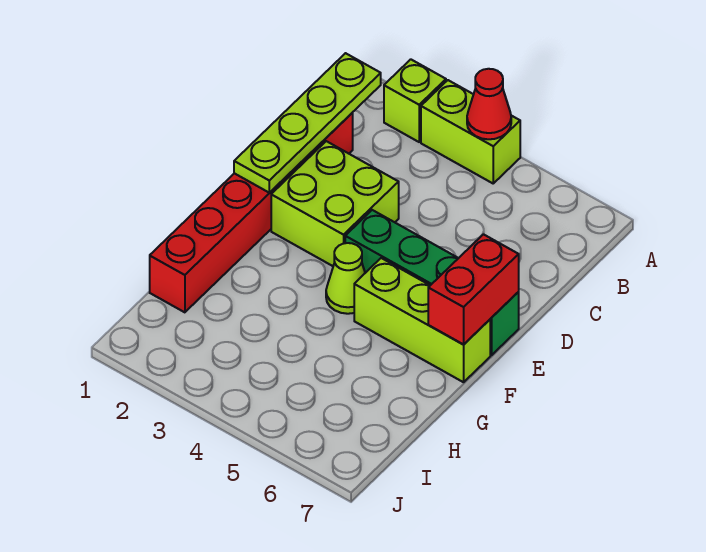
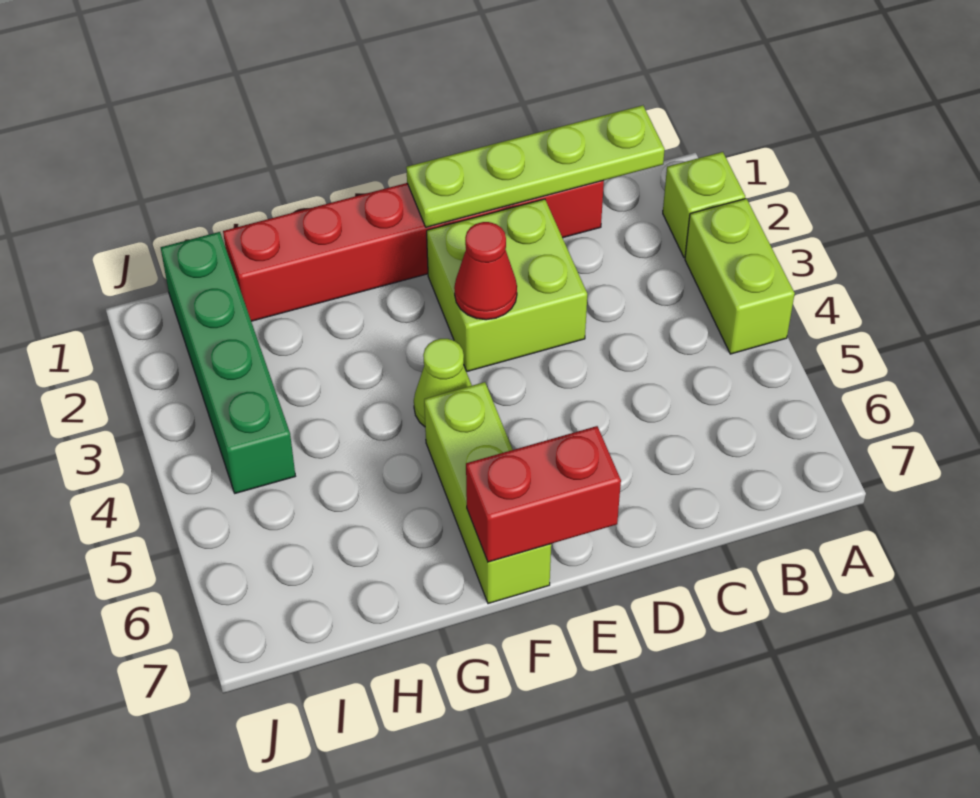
red 1x1 cone [467,69,511,139] -> red 1x1 cone moved to [454,222,517,320]
green 1x4 brick [345,210,519,355] -> green 1x4 brick moved to [161,232,295,493]

